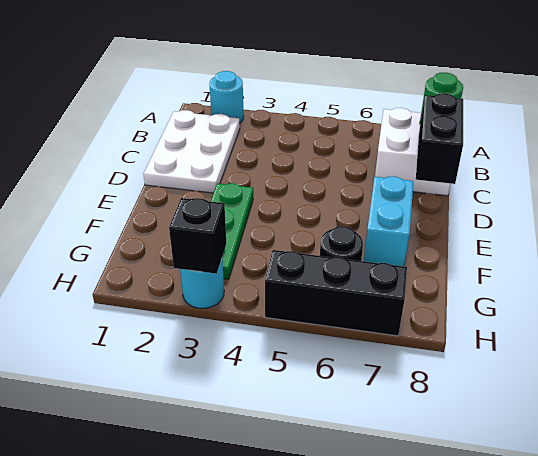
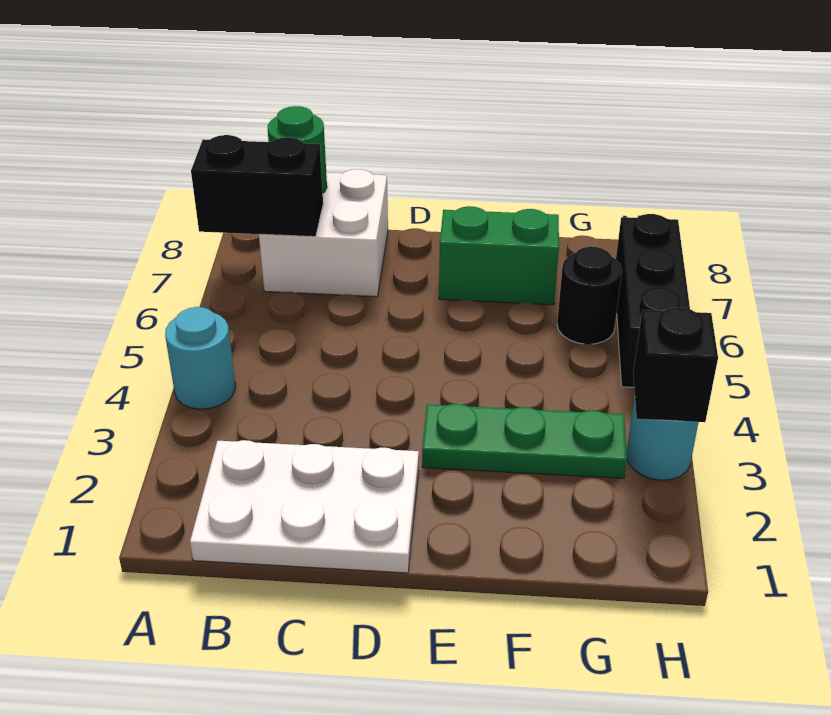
cyan 1x1 round brick [210,71,244,123] -> cyan 1x1 round brick moved to [165,307,235,409]
black 1x2 brick [416,93,463,184] -> black 1x2 brick moved to [191,135,323,237]
cyan 1x2 brick [364,176,413,266] -> green 1x2 brick [439,206,559,305]

